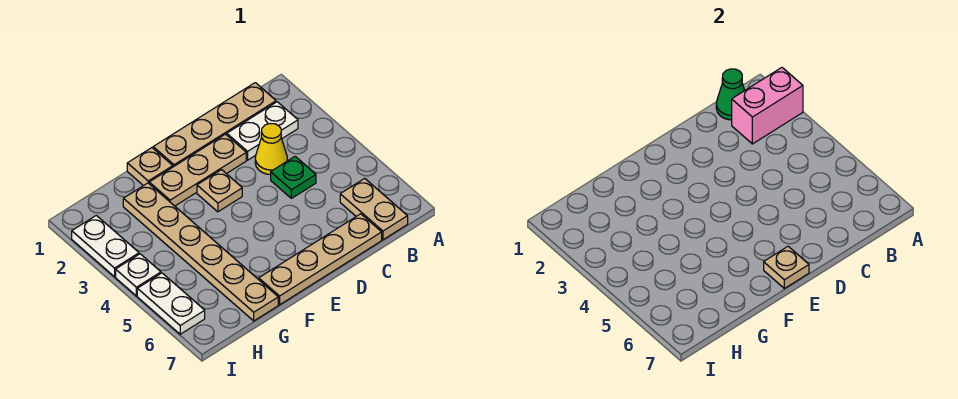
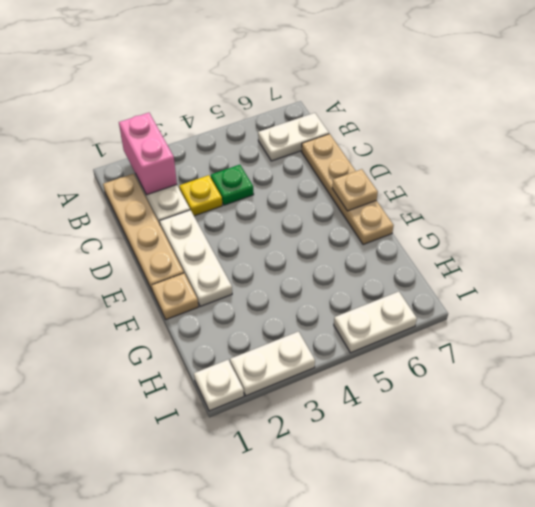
green 1x1 cone [716,69,745,120] -> none
tan 1x2 plate [340,178,408,240] -> white 1x2 plate [258,113,329,161]
yellow 1x1 cone [255,124,287,174] -> yellow 1x1 plate [179,175,222,216]
tan 1x3 plate [149,134,246,206] -> white 1x3 plate [160,210,232,307]
tan 1x1 plate [197,170,242,212] -> none
tan 1x6 plate [123,183,278,321] -> none
white 1x1 plate [116,254,161,296] -> white 1x1 plate moved to [194,360,244,411]

